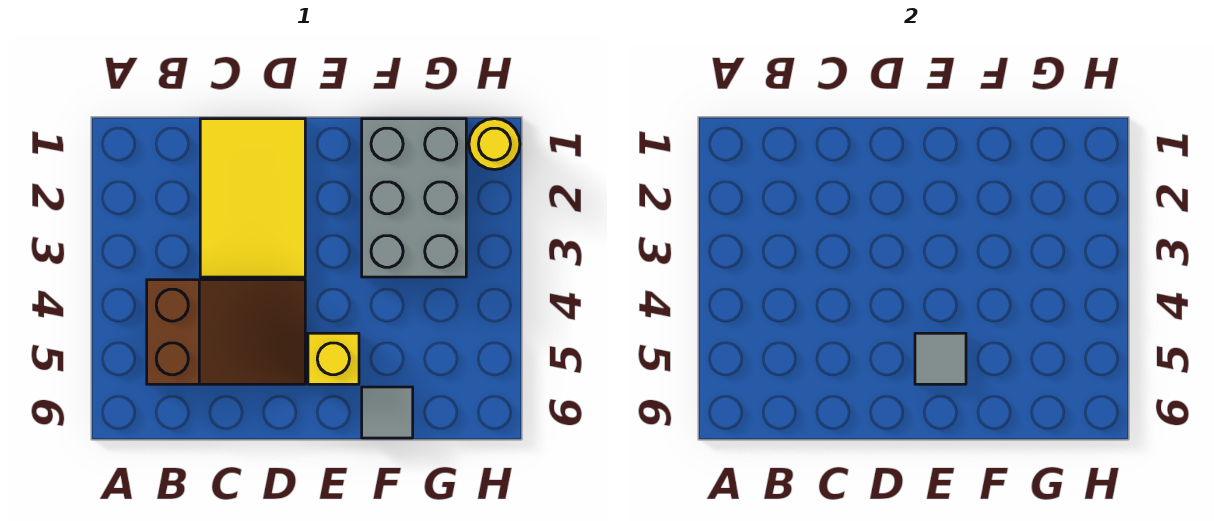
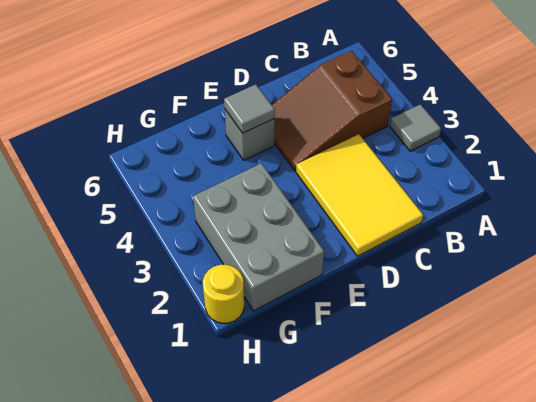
yellow 1x1 brick [308,333,359,384] -> grey 1x1 brick [225,110,275,160]
grey 1x1 tile [362,387,413,438] -> grey 1x1 tile moved to [390,104,441,151]

